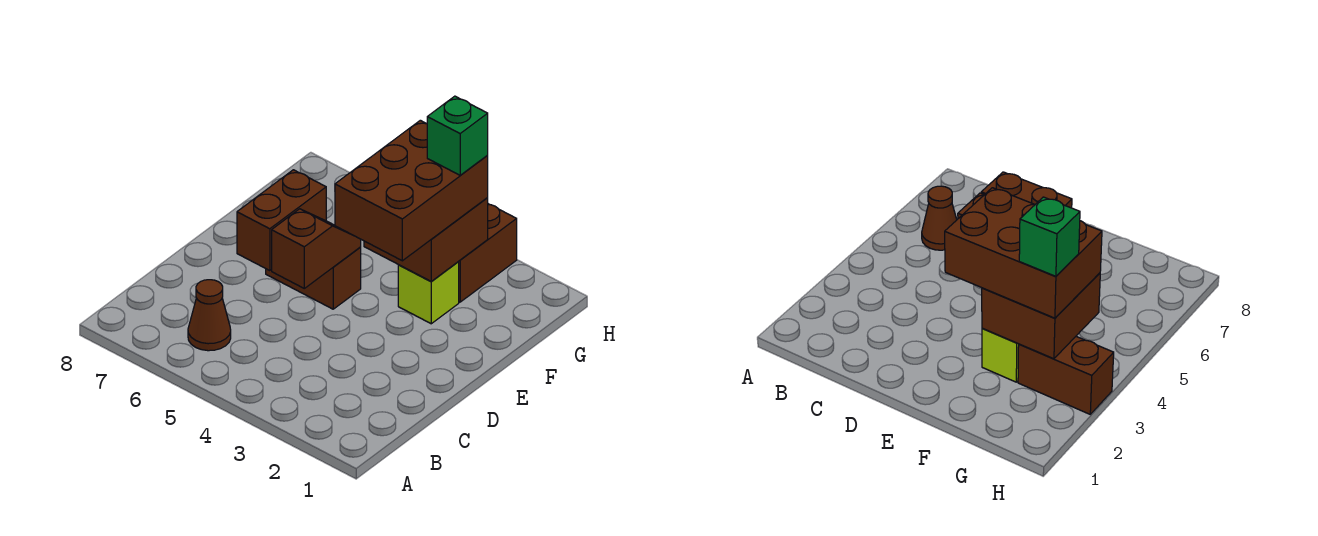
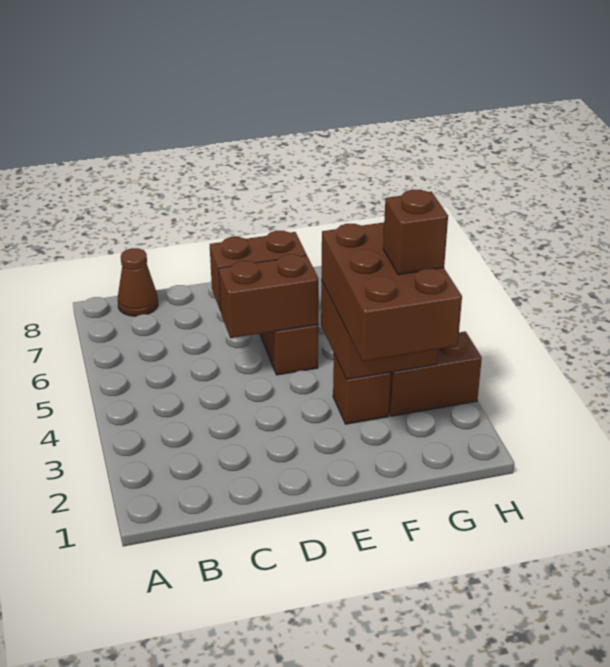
brown 1x1 cone [188,280,231,351] -> brown 1x1 cone moved to [118,248,158,316]
brown 1x2 slope [272,209,361,288] -> brown 1x2 brick [219,254,319,338]
brown 2x3 brick [335,120,488,261] -> brown 2x3 brick turned to [321,223,462,362]
lime 1x1 brick [398,262,459,324] -> brown 1x1 brick [333,354,391,424]
green 1x1 brick [427,96,488,175] -> brown 1x1 brick [383,190,448,275]

